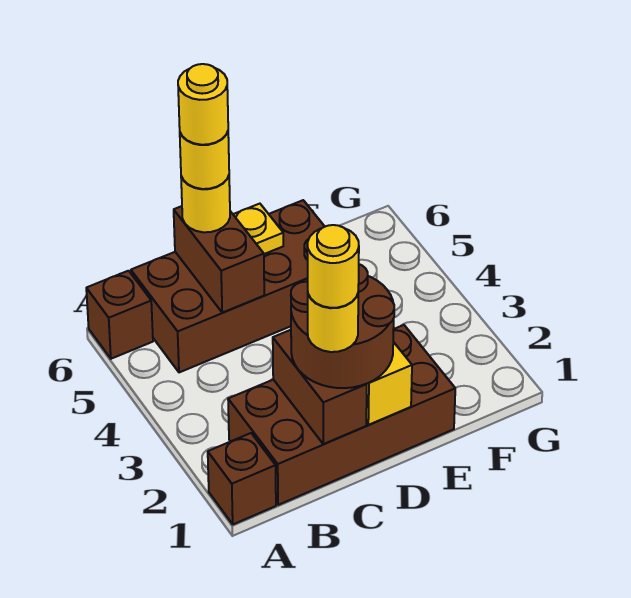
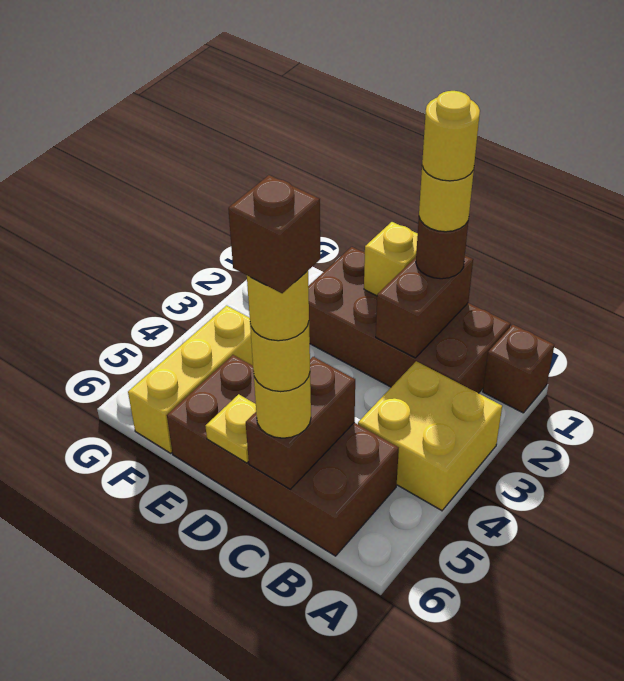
none -> yellow 2x2 brick [358,361,502,511]
brown 1x1 brick [86,271,153,359] -> brown 1x1 brick moved to [228,175,320,293]
brown 2x2 round brick [291,264,394,388] -> brown 1x1 round brick [416,218,468,279]
none -> yellow 1x3 brick [128,305,253,453]

